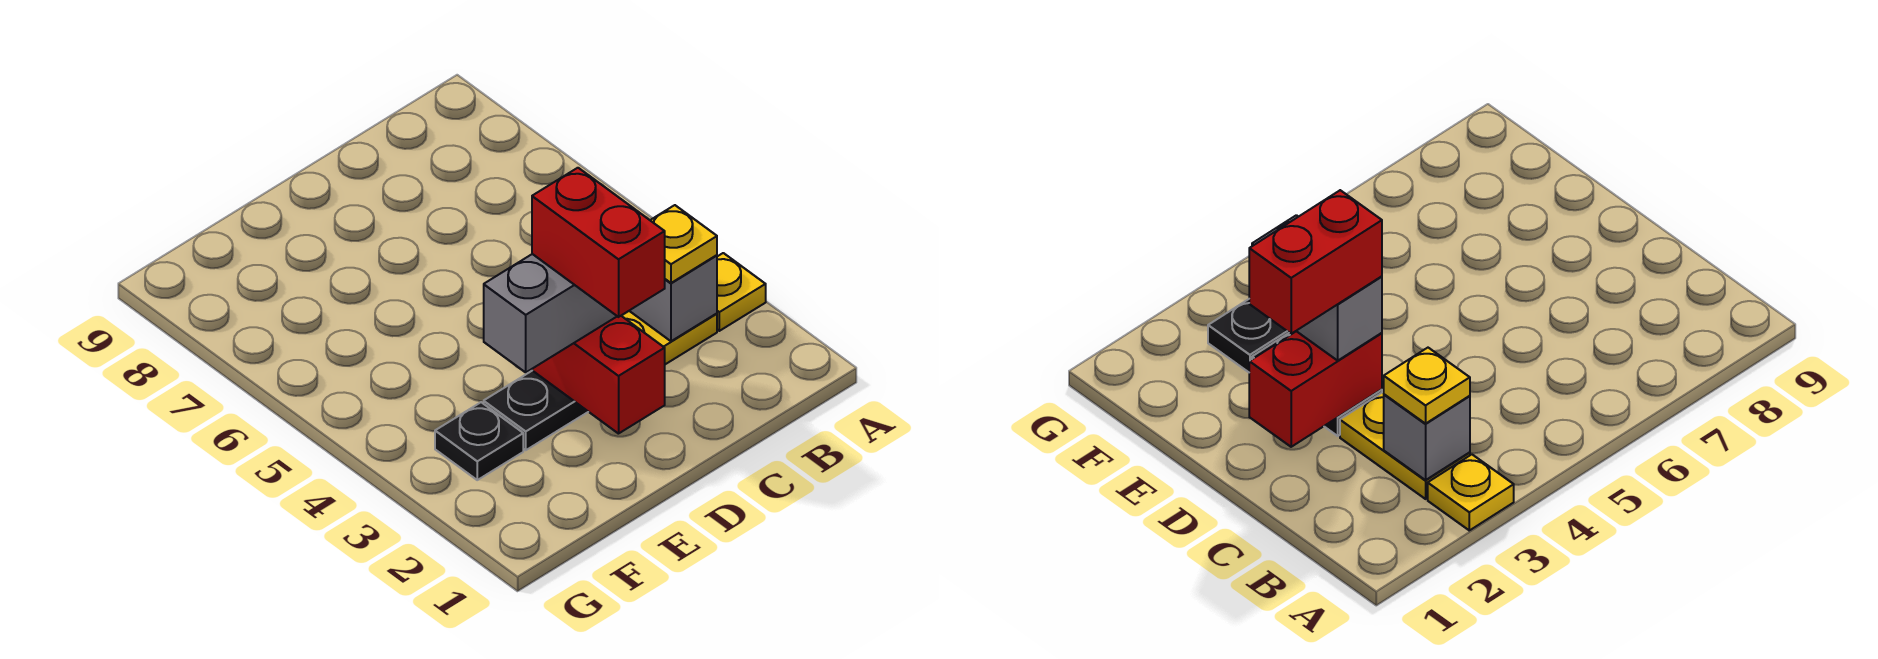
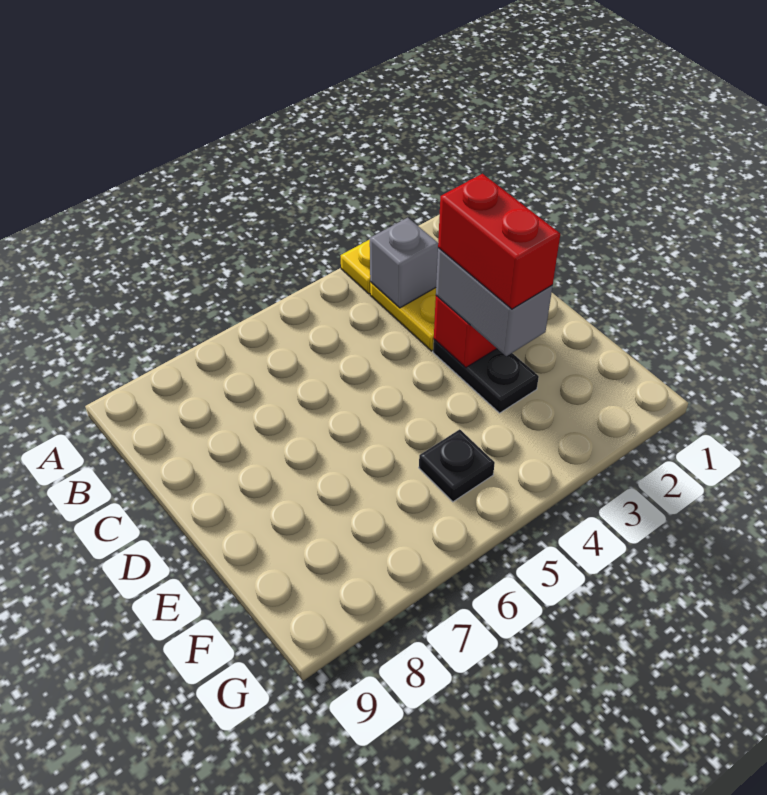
yellow 1x1 plate [650,205,717,283] -> none
red 1x2 brick [532,168,665,317] -> red 1x2 brick turned to [438,174,560,309]
black 1x1 plate [435,402,523,480] -> black 1x1 plate moved to [419,429,495,502]

